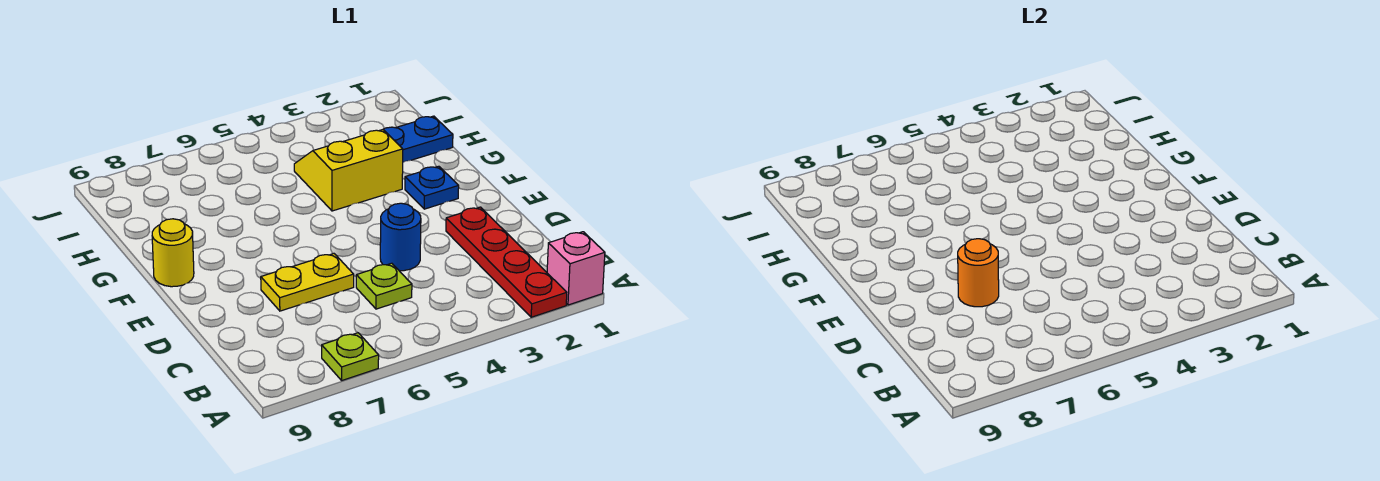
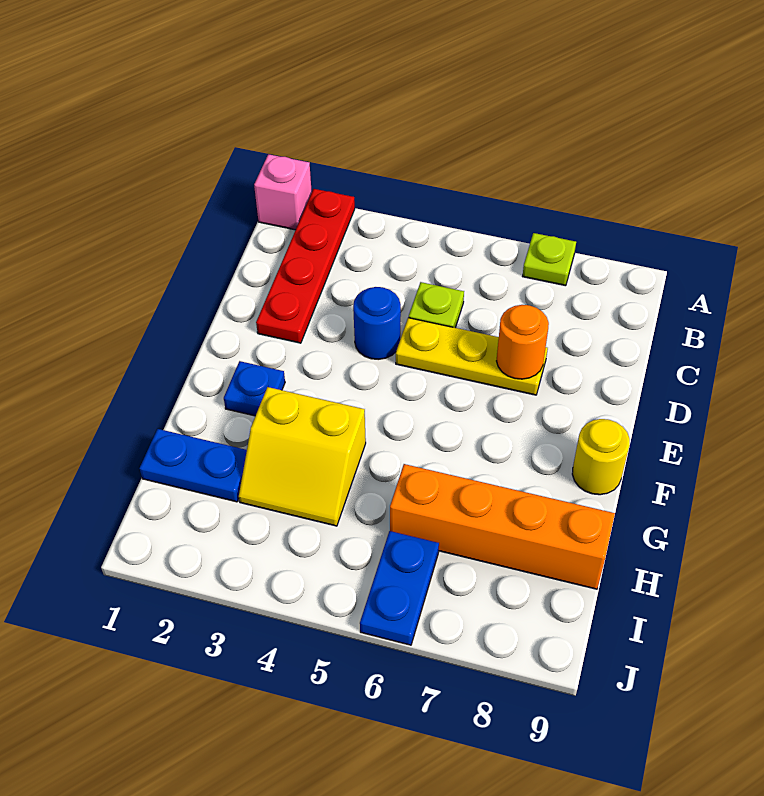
yellow 1x2 plate [261,254,354,311] -> yellow 1x3 plate [396,318,548,395]
none -> orange 1x4 brick [390,464,615,589]
none -> blue 1x2 plate [360,531,439,645]

